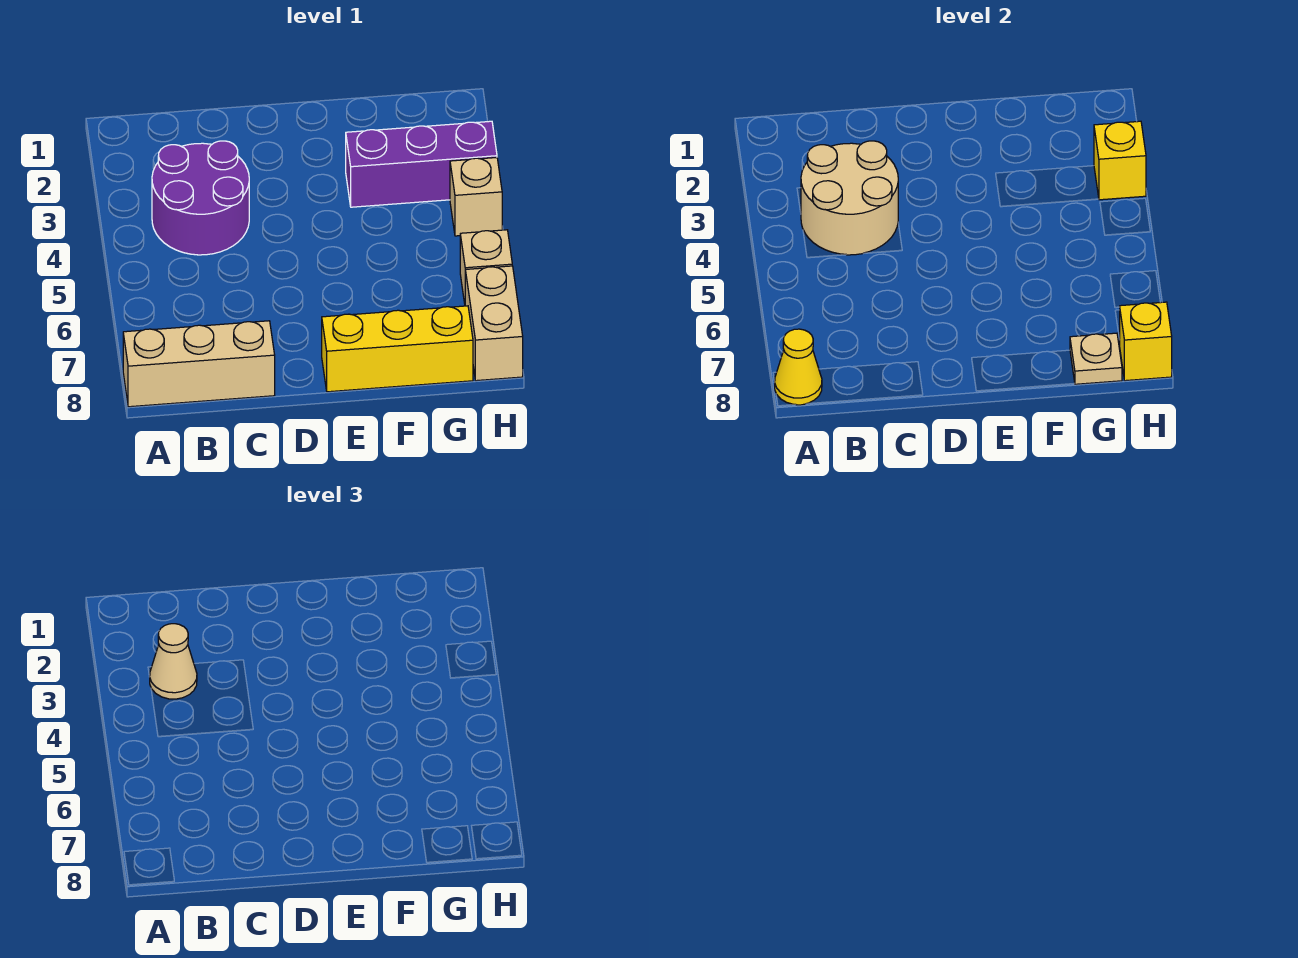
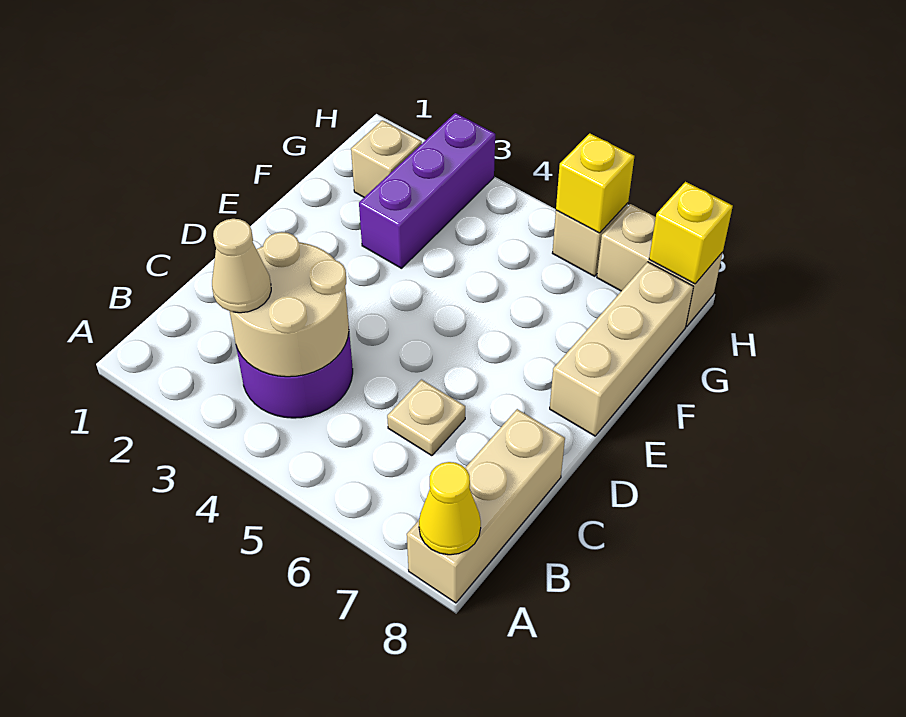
yellow 1x3 brick [322,306,473,392] -> tan 1x3 brick [550,262,693,436]
tan 1x1 plate [1070,333,1122,384] -> tan 1x1 plate moved to [387,380,465,456]
yellow 1x1 brick [1094,121,1146,200] -> yellow 1x1 brick moved to [556,133,634,233]
tan 1x1 brick [450,158,502,236] -> tan 1x1 brick moved to [351,120,422,197]

